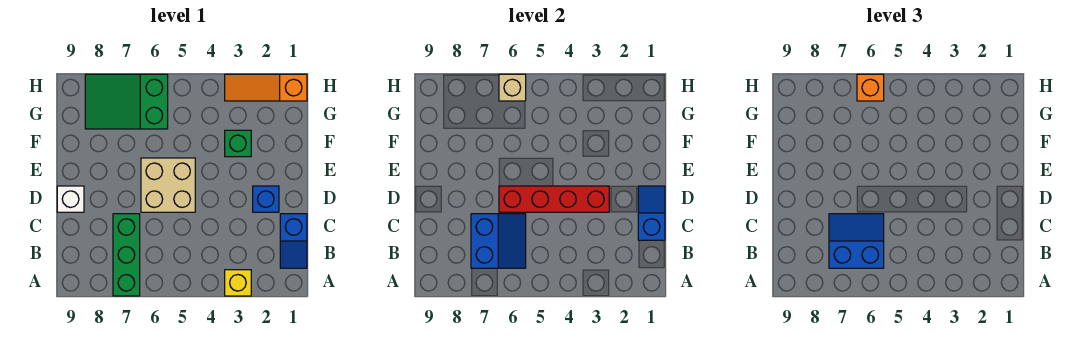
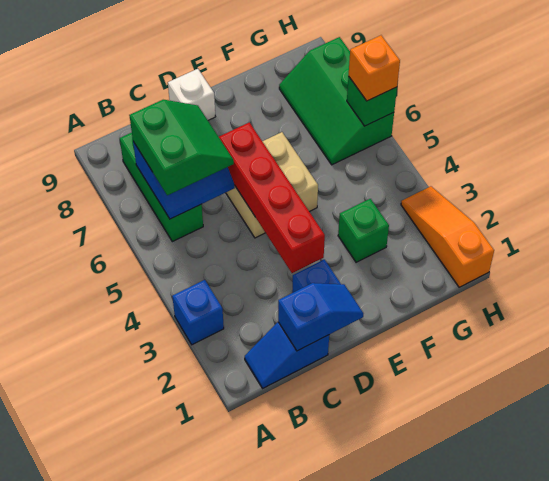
yellow 1x1 brick [225,270,251,296] -> blue 1x1 brick [172,280,224,345]
green 1x3 brick [113,214,140,296] -> green 1x3 brick turned to [120,133,203,242]
blue 2x2 slope [829,214,884,268] -> green 2x2 slope [129,100,234,195]
green 2x3 slope [85,74,168,129] -> green 2x3 slope turned to [279,37,394,165]
tan 1x1 brick [499,74,526,101] -> green 1x1 brick [347,76,397,126]

